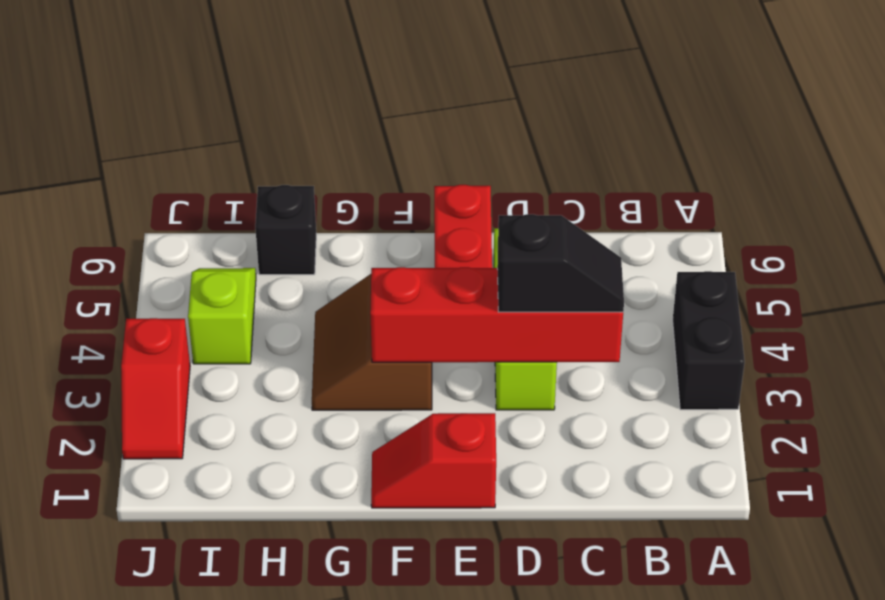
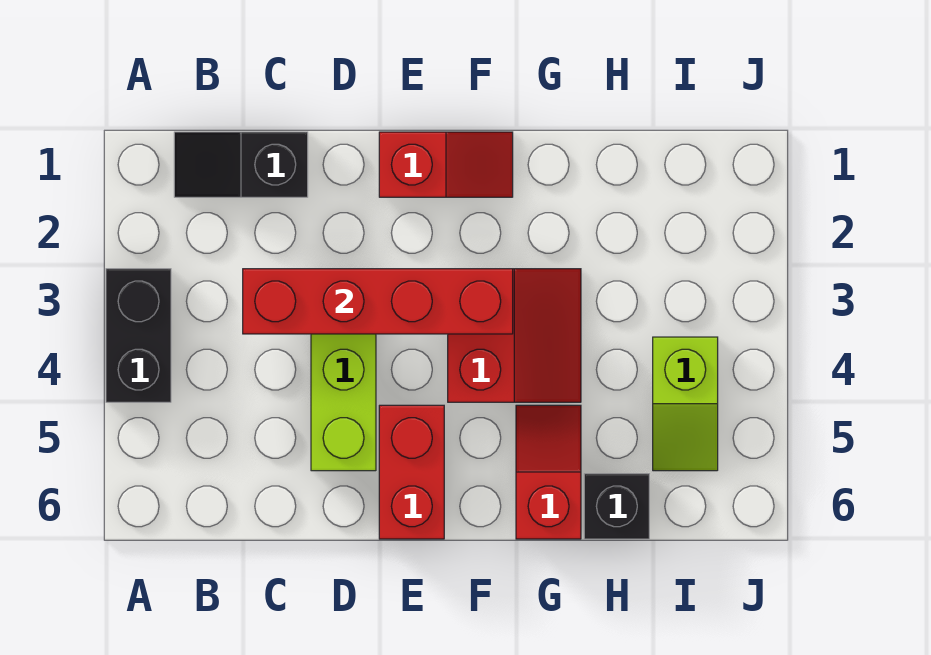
black 1x2 slope [497,214,624,312] -> black 1x2 slope moved to [174,132,308,197]
brown 2x2 slope [312,274,432,410] -> red 2x2 slope [448,269,581,402]
red 1x2 slope [121,318,190,459] -> red 1x2 slope moved to [516,405,581,539]

